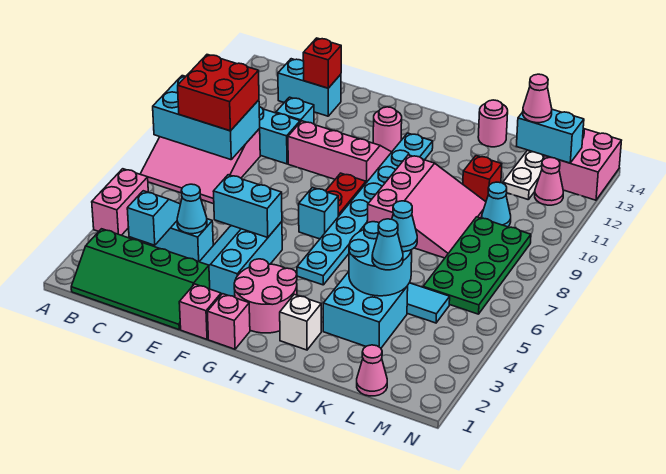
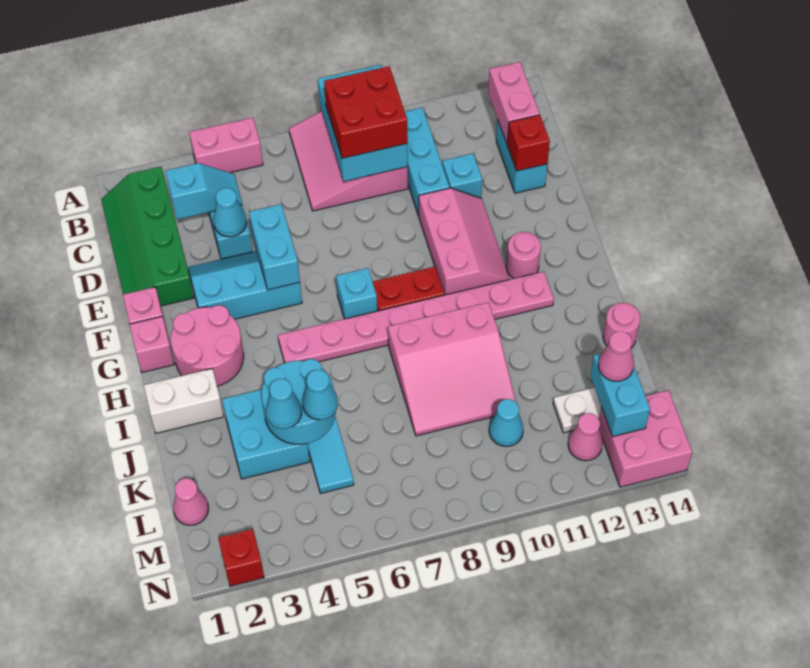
none -> pink 1x2 brick [488,62,540,143]
cyan 1x8 plate [297,133,433,285] -> pink 1x8 plate [278,271,554,363]
white 1x1 brick [280,294,321,350] -> white 1x2 brick [144,369,224,433]
red 1x1 brick [463,156,502,202] -> red 1x1 brick moved to [218,529,264,586]
green 2x4 plate [423,217,531,314] -> none

